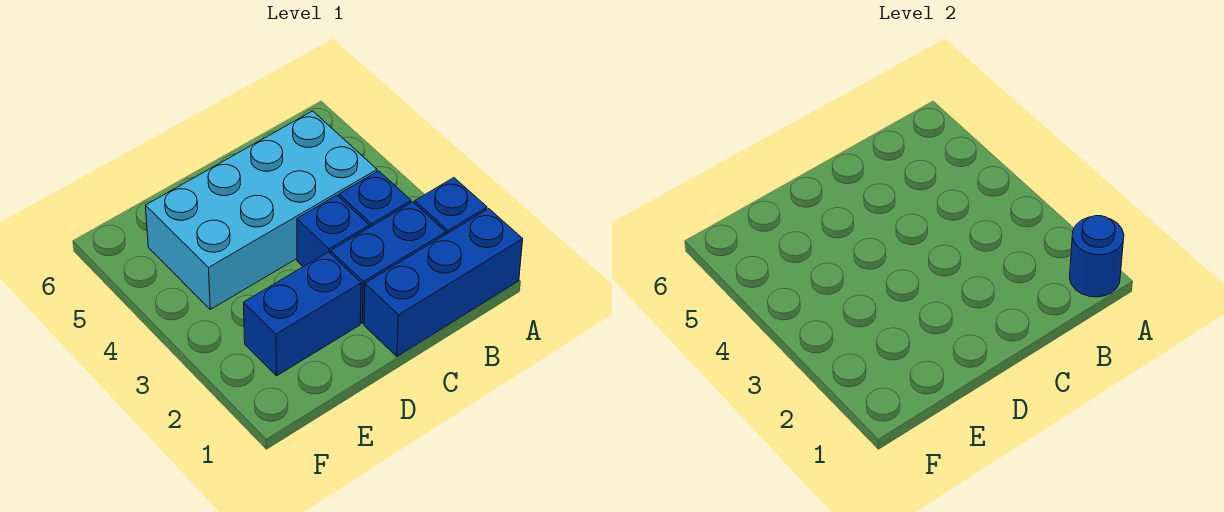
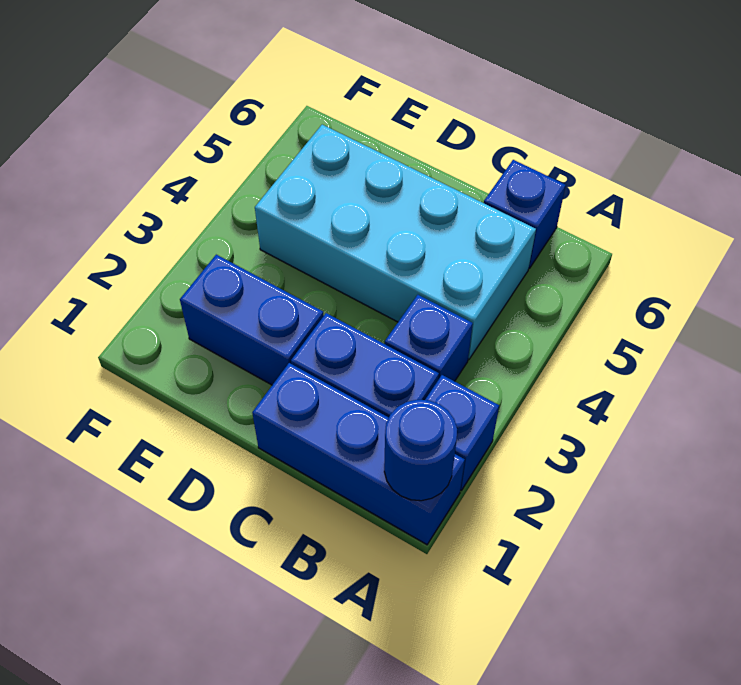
blue 1x1 brick [297,195,369,267] -> blue 1x1 brick moved to [484,160,566,269]

